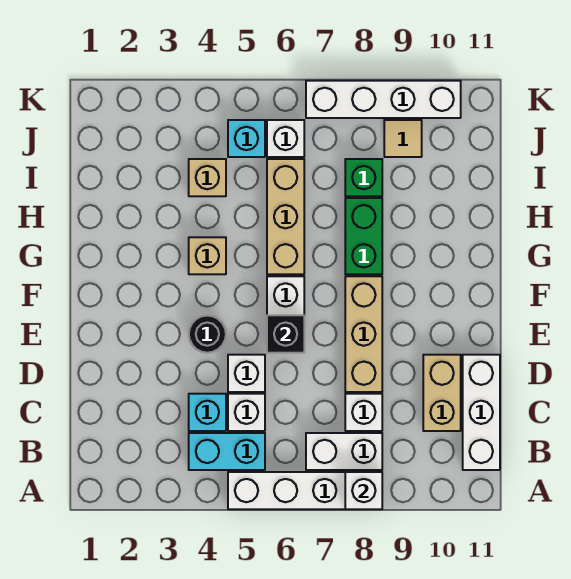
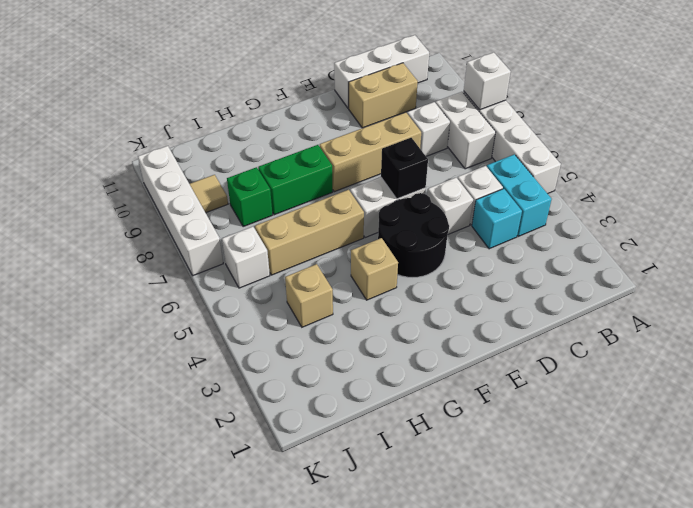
black 1x1 round brick [189,316,226,353] -> black 2x2 round brick [378,193,449,277]
cyan 1x1 brick [228,120,265,157] -> none

